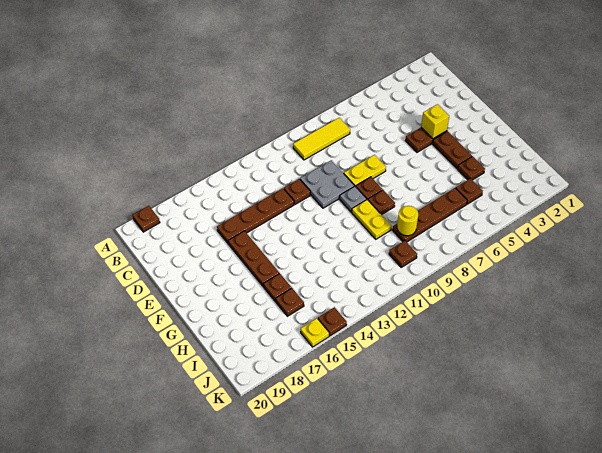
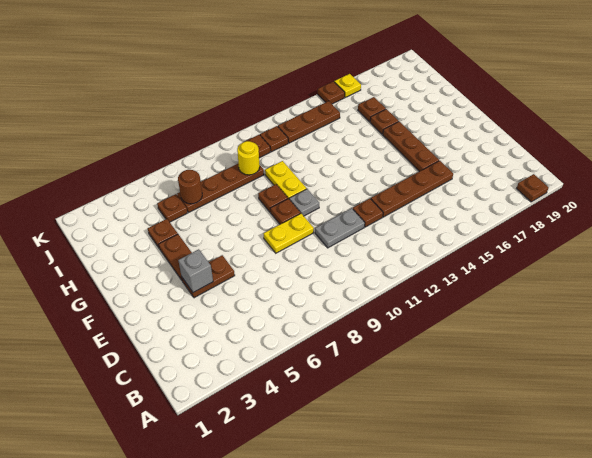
yellow 1x3 tile [293,118,350,160] -> none
grey 2x2 plate [300,160,354,208] -> grey 1x2 plate [315,208,365,248]
yellow 1x1 brick [421,104,449,139] -> grey 1x1 brick [178,249,213,292]
none -> brown 1x1 round brick [178,170,202,204]
none -> brown 1x1 plate [260,126,288,152]
none -> brown 1x3 plate [278,101,340,143]

